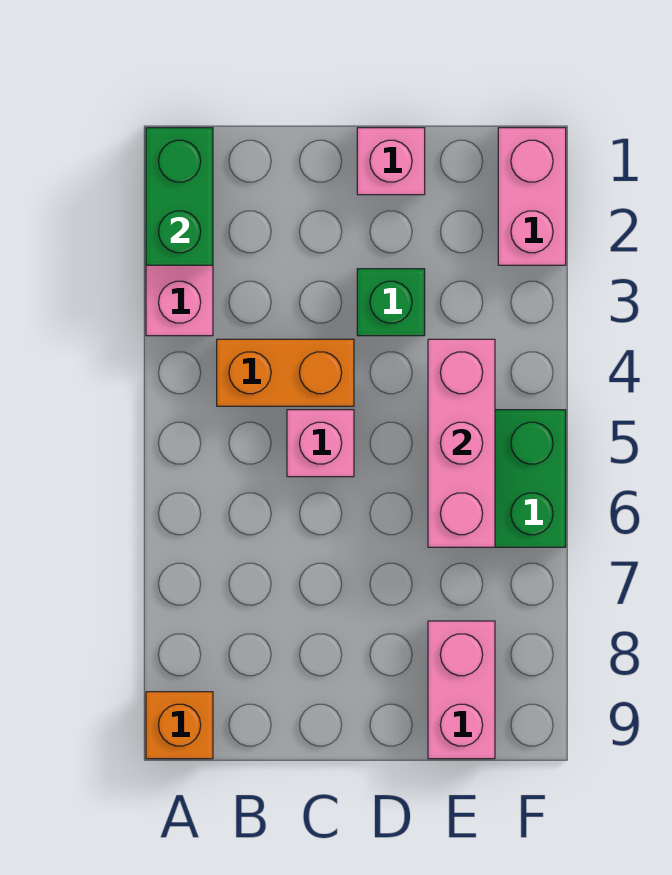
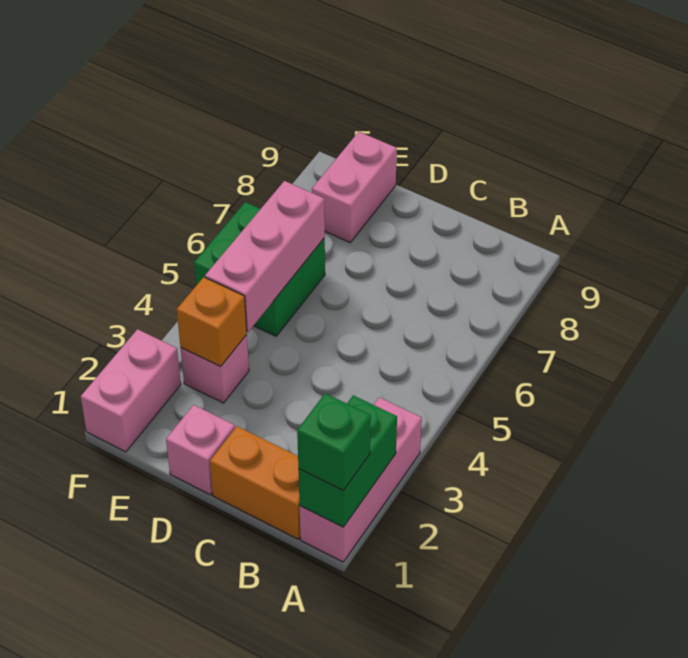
orange 1x1 brick [146,692,213,759] -> orange 1x1 brick moved to [177,277,247,367]
orange 1x2 brick [217,339,354,406] -> orange 1x2 brick moved to [210,426,300,539]
pink 1x1 brick [287,410,354,477] -> pink 1x1 brick moved to [181,335,249,403]
green 1x1 brick [357,269,425,336] -> green 1x1 brick moved to [297,393,371,490]

